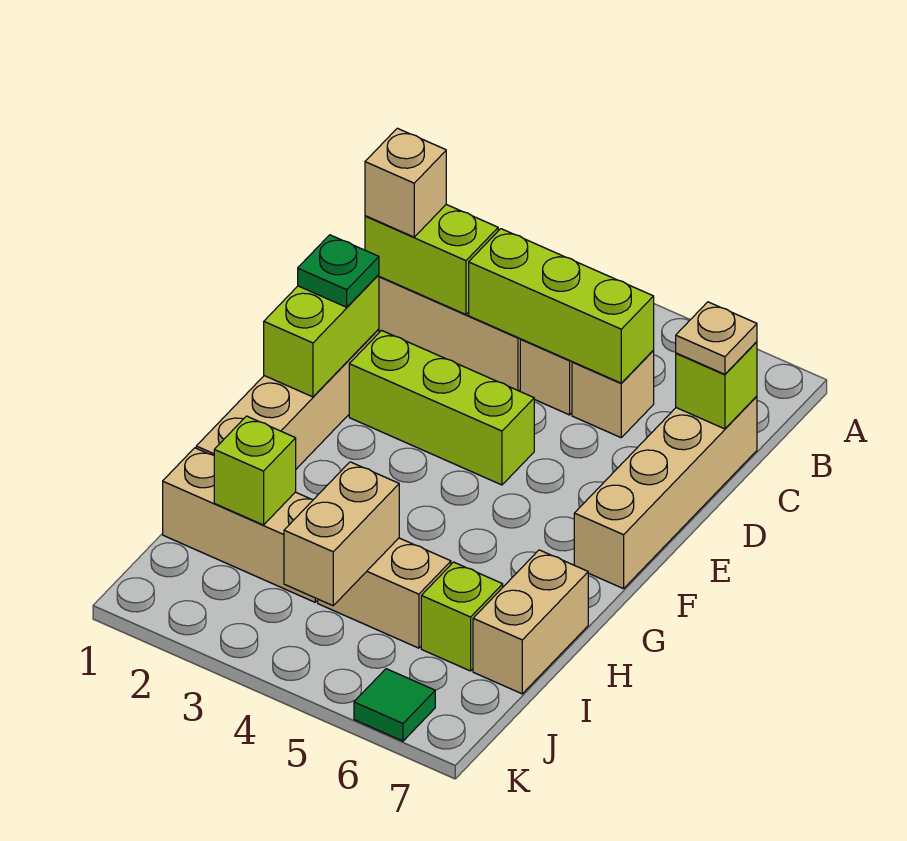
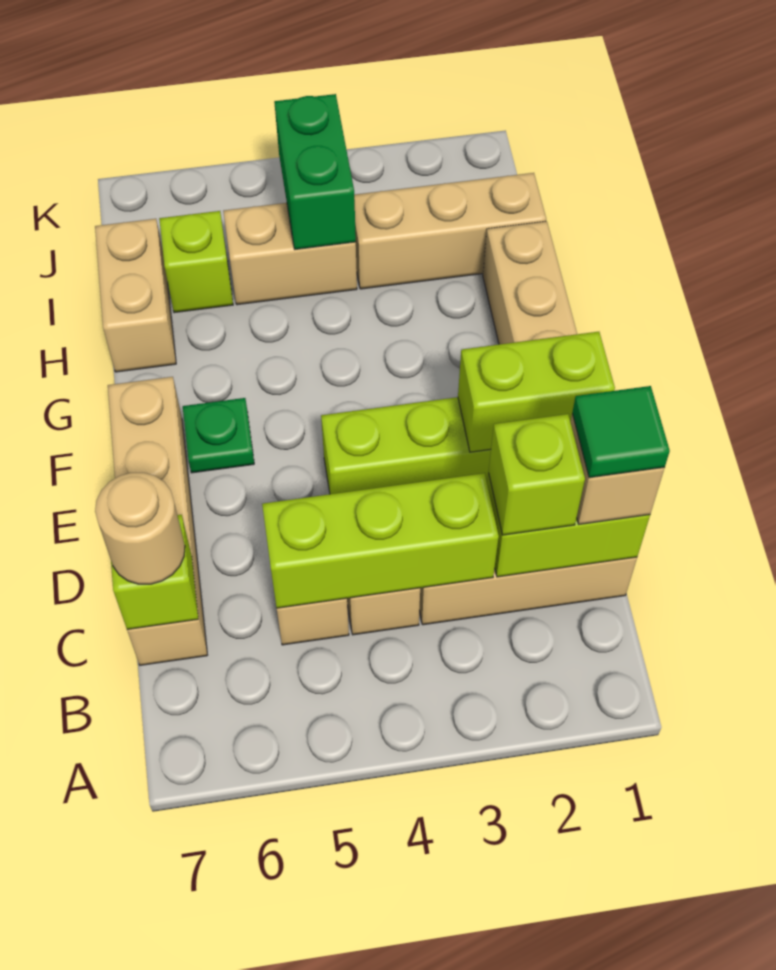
tan 1x1 plate [676,302,757,374] -> tan 1x1 round brick [95,473,185,584]
lime 1x2 brick [264,275,379,397] -> lime 1x2 brick turned to [458,332,615,452]
green 1x1 plate [298,235,379,307] -> green 1x1 plate moved to [183,398,254,473]
lime 1x1 brick [214,416,296,525] -> lime 1x1 brick moved to [489,414,585,535]
tan 1x2 brick [284,462,399,606] -> green 1x2 brick [274,94,356,249]
green 1x1 tile [354,669,435,741] -> green 1x1 tile moved to [572,386,670,478]

